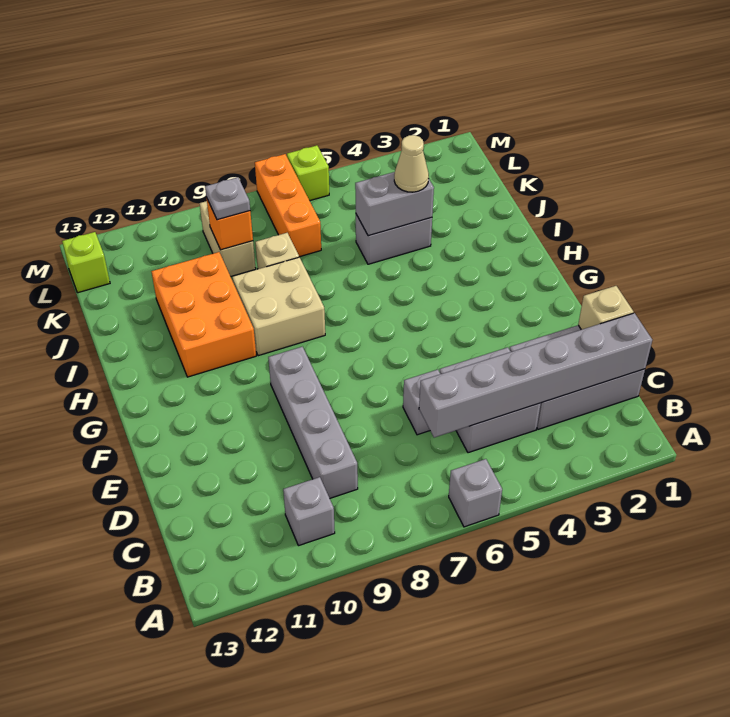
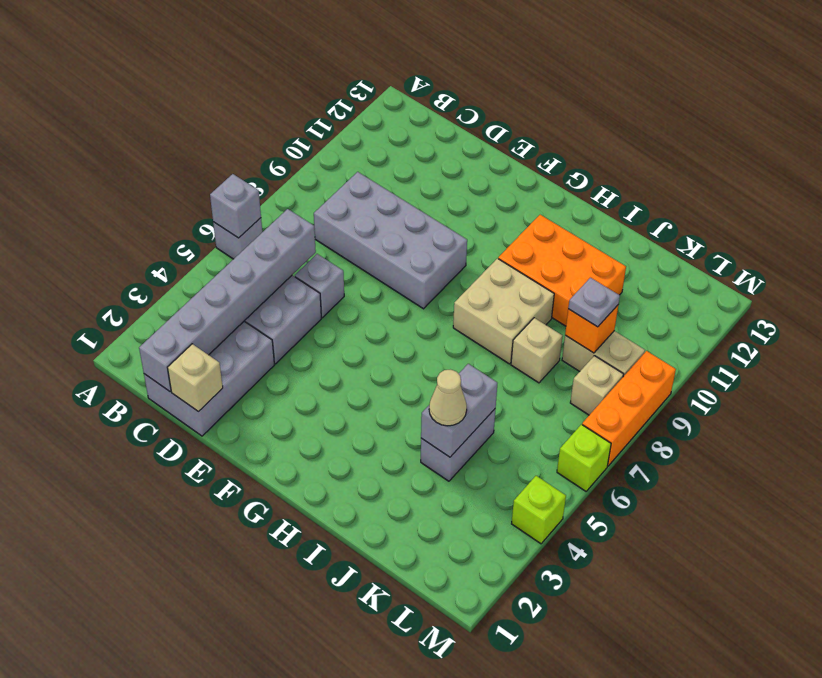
grey 1x1 brick [283,477,335,546] -> grey 1x1 brick moved to [210,174,261,238]
grey 1x4 brick [268,347,358,498] -> grey 2x4 brick [314,172,467,309]
orange 1x3 brick [255,154,321,257] -> orange 1x3 brick turned to [582,351,676,466]
none -> tan 1x1 brick [570,356,624,415]
lime 1x1 brick [62,232,110,293] -> lime 1x1 brick moved to [512,476,566,544]

